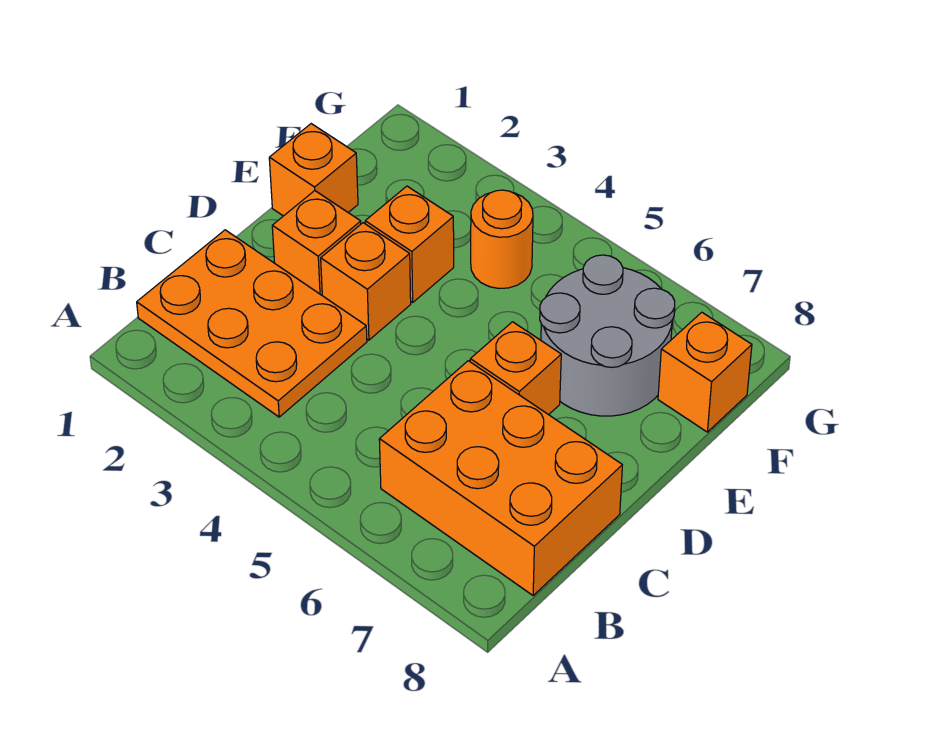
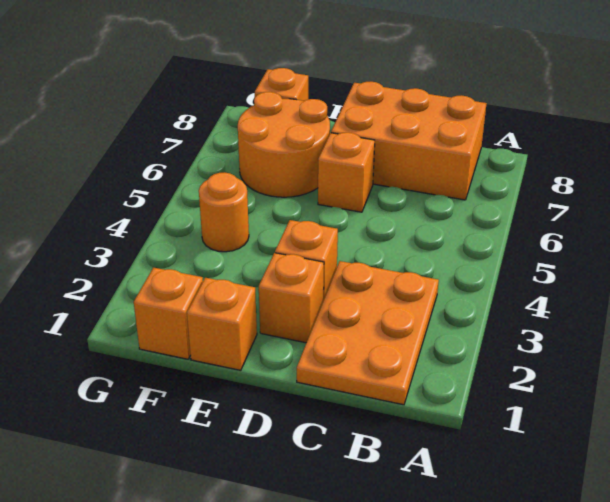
orange 2x3 brick [379,361,622,595] -> orange 2x3 brick turned to [331,82,487,200]
orange 1x1 brick [365,186,454,302] -> orange 1x1 brick moved to [134,267,203,359]
grey 2x2 round brick [540,255,675,416] -> orange 2x2 round brick [238,92,330,197]

